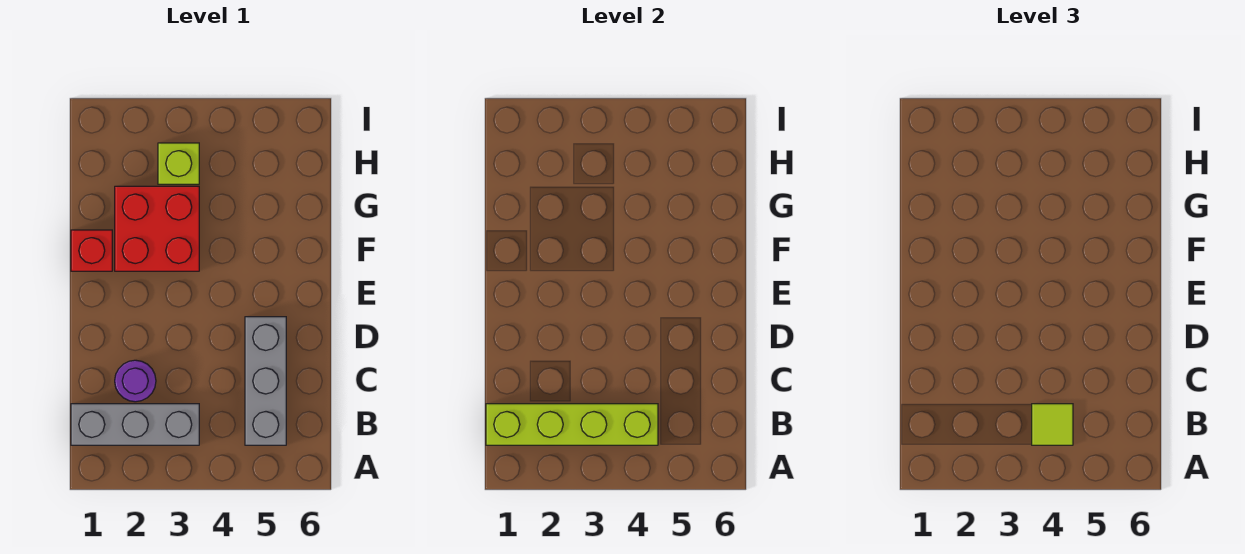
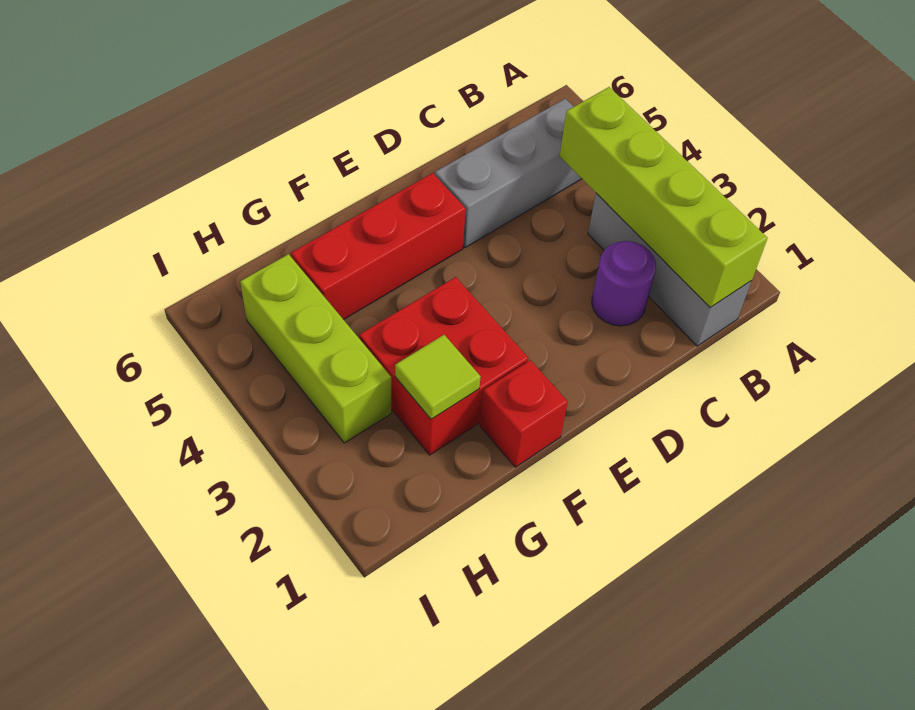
lime 1x1 tile [1032,404,1073,445] -> lime 1x1 tile moved to [395,335,481,419]
none -> red 1x3 brick [291,173,466,320]
lime 1x1 brick [158,143,199,184] -> lime 1x3 brick [240,254,392,443]

